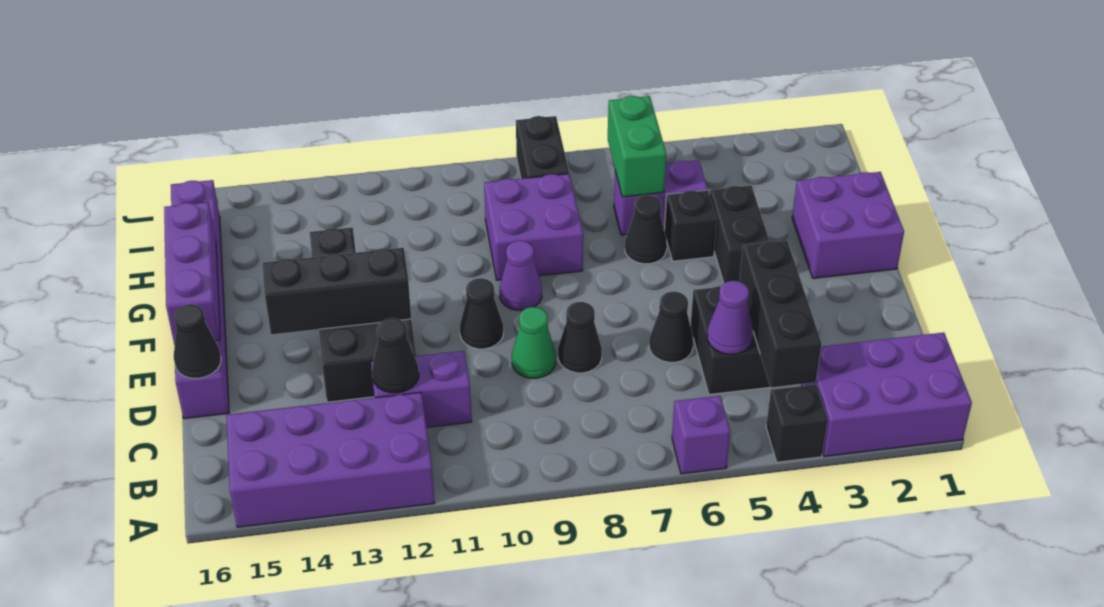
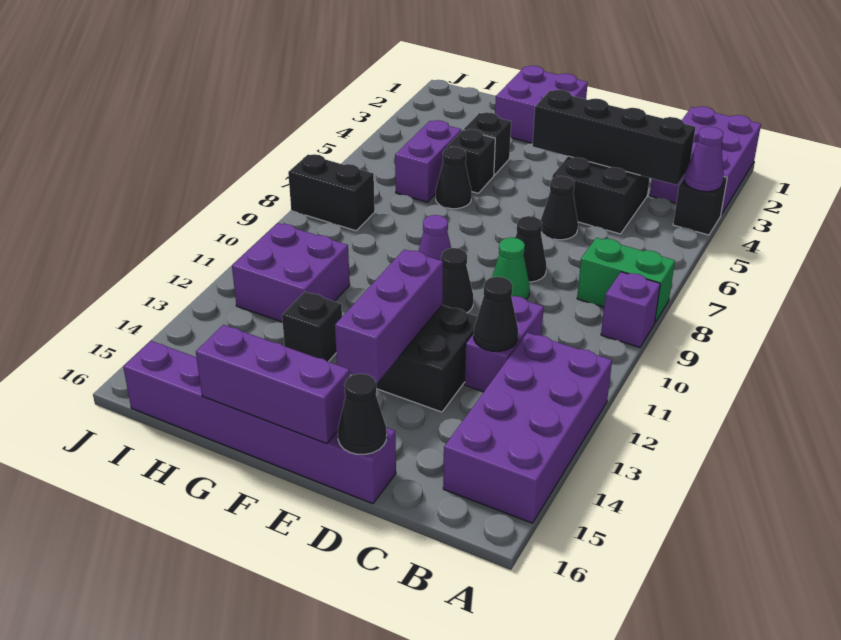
purple 1x1 brick [672,396,730,474] -> purple 1x1 brick moved to [601,272,660,347]
black 1x3 brick [739,240,822,388] -> black 1x4 brick [533,90,696,185]
purple 1x1 cone [707,281,753,354] -> purple 1x1 cone moved to [684,127,724,192]
black 1x3 brick [263,248,411,334] -> purple 1x3 brick [335,249,443,383]
black 1x2 brick [710,185,770,283] -> black 1x1 brick [464,112,511,175]
purple 2x2 brick [484,174,583,280] -> purple 2x2 brick moved to [232,223,350,322]
green 1x2 brick [608,96,666,197] -> green 1x2 brick moved to [577,238,675,322]

